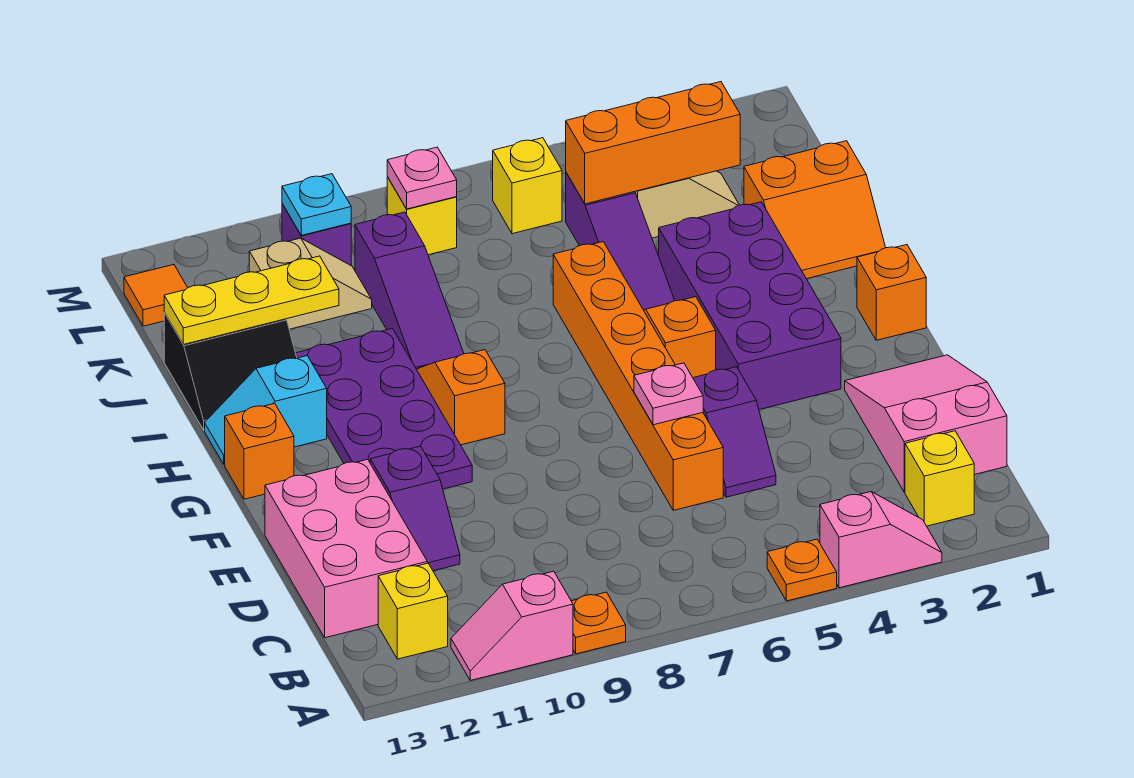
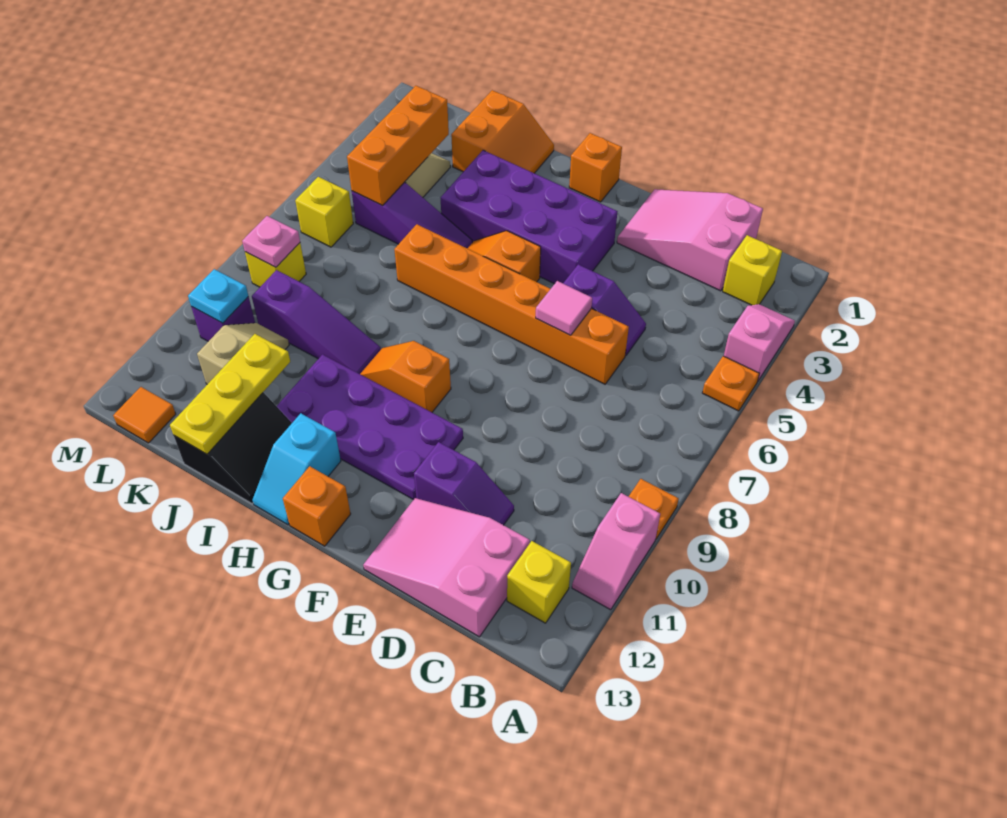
pink 2x3 brick [265,459,427,638] -> pink 2x3 slope [363,498,530,637]
pink 1x1 plate [634,363,703,425] -> pink 1x1 tile [536,281,592,335]

